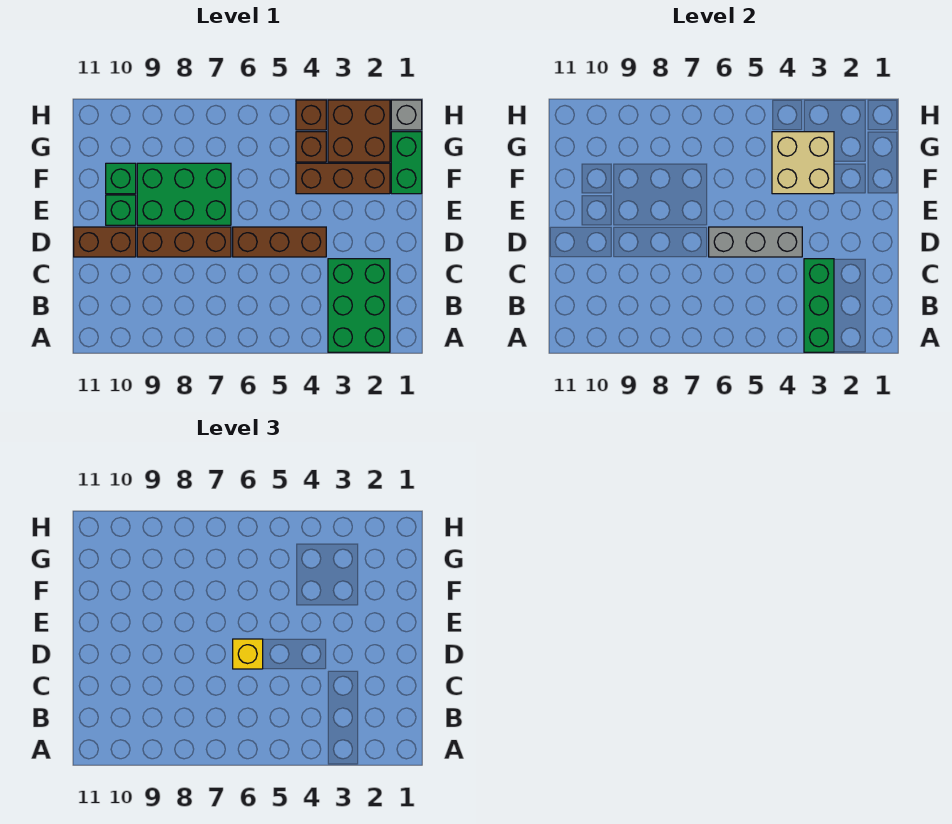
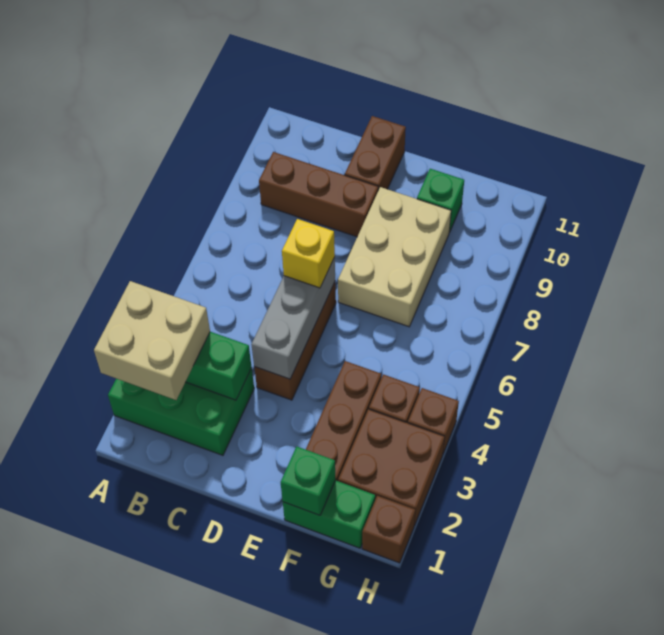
brown 1x3 brick [137,227,231,257] -> brown 1x3 brick turned to [259,152,378,237]
green 2x3 brick [137,163,231,225] -> tan 2x3 brick [338,187,451,327]
green 1x1 brick [106,195,136,225] -> green 1x1 brick moved to [281,447,336,515]
tan 2x2 brick [772,132,834,194] -> tan 2x2 brick moved to [94,281,210,400]
grey 1x1 brick [391,100,422,130] -> brown 1x1 brick [362,496,415,563]

